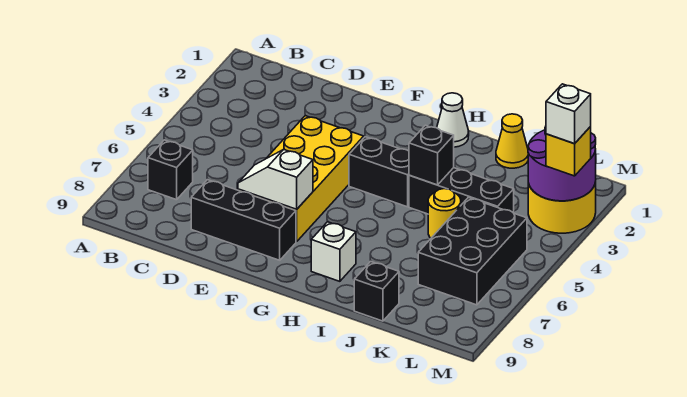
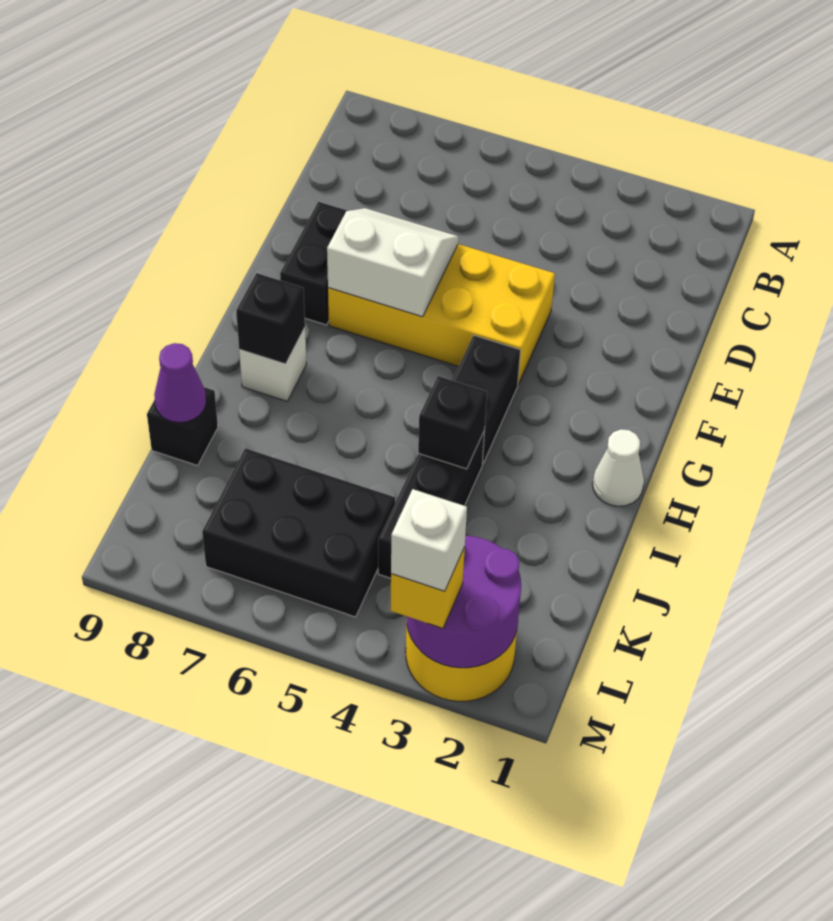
black 1x1 brick [148,140,193,200] -> black 1x1 brick moved to [236,273,305,364]
black 1x3 brick [191,180,296,260] -> black 1x2 brick [280,202,348,325]
white 1x2 slope [238,149,313,209] -> white 2x2 slope [327,208,459,317]
yellow 1x1 cone [496,114,528,168] -> none
yellow 1x1 round brick [428,189,461,238] -> none
none -> purple 1x1 cone [154,343,206,423]

